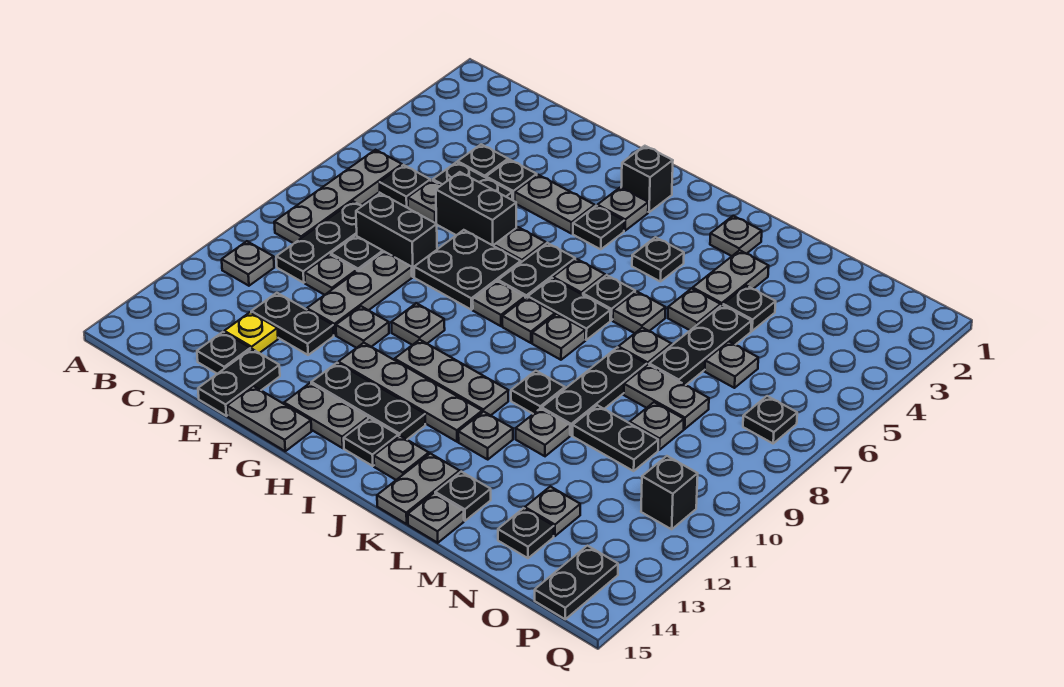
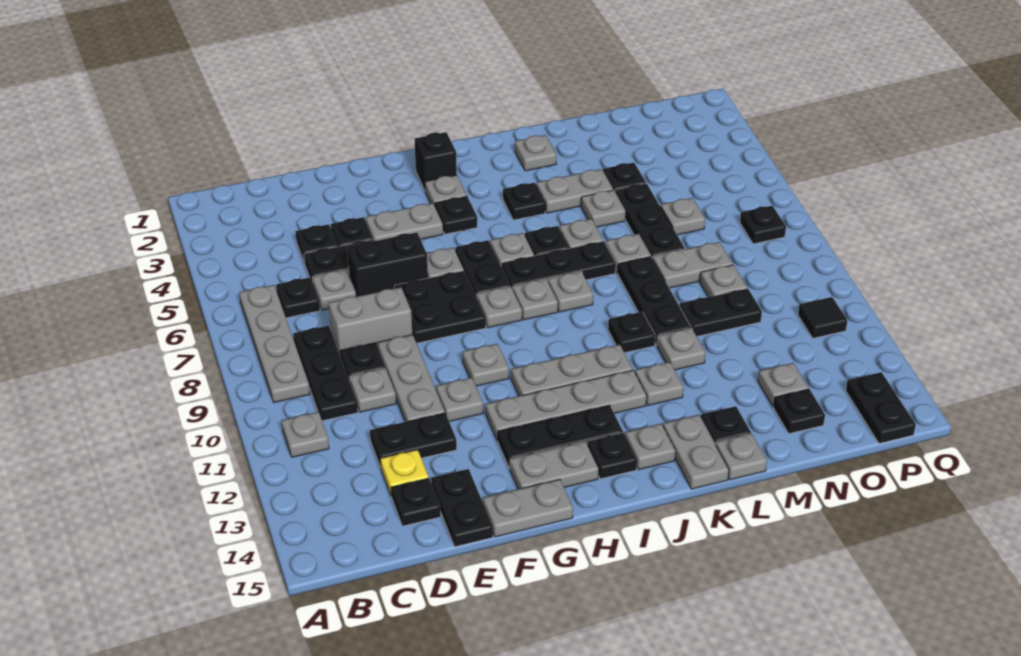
black 1x2 brick [356,193,437,277] -> grey 1x2 brick [329,287,412,354]
black 1x2 plate [528,278,610,340] -> black 1x3 plate [501,241,616,290]
grey 1x2 plate [693,250,769,305] -> grey 1x2 plate turned to [537,169,613,213]
black 1x1 brick [641,456,698,529] -> black 1x1 tile [798,297,847,338]

